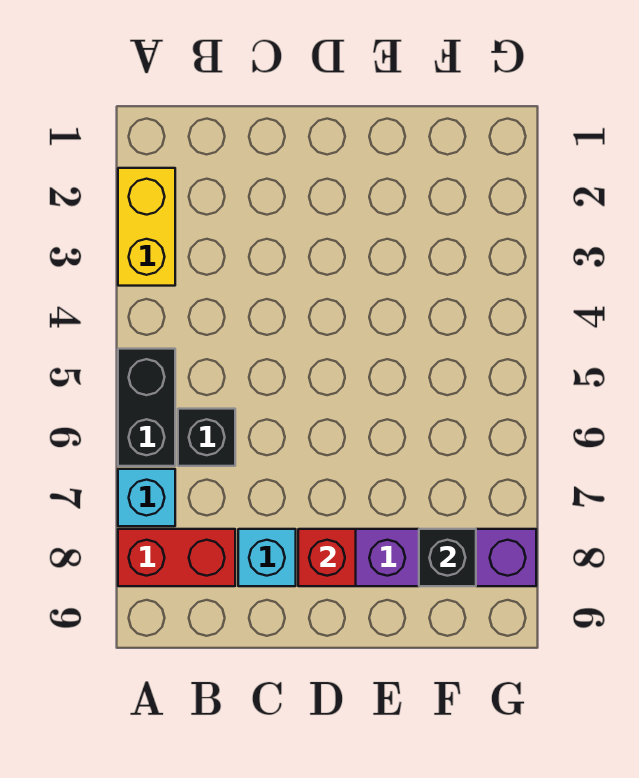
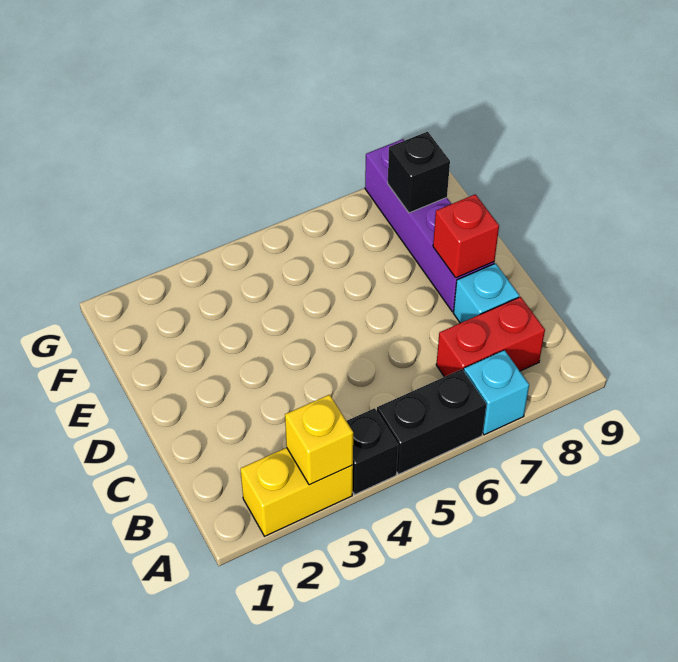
none -> yellow 1x1 brick [285,395,353,485]
red 1x2 brick [118,529,235,586] -> red 1x2 brick turned to [436,297,545,377]
black 1x1 brick [178,409,235,466] -> black 1x1 brick moved to [347,408,398,494]

